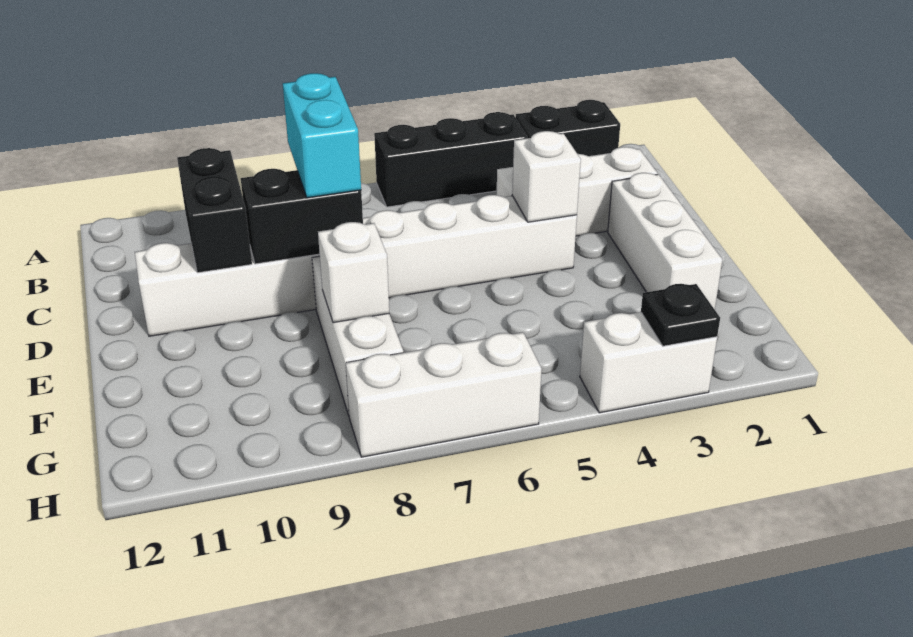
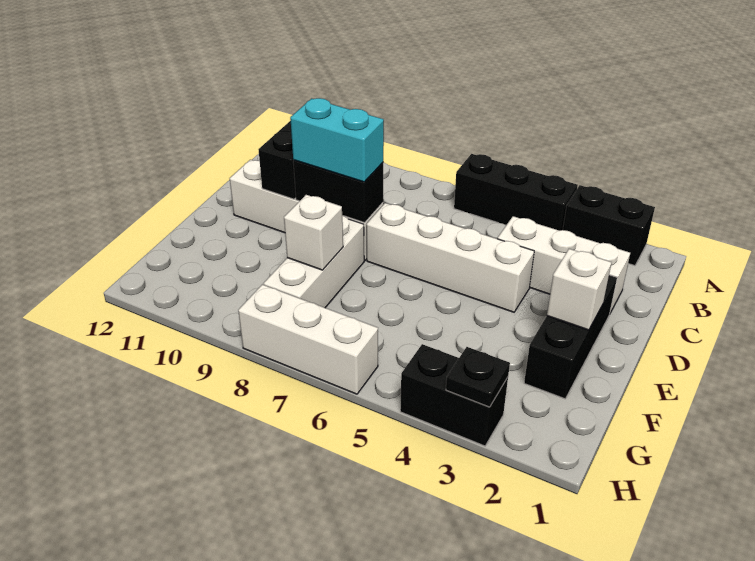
cyan 1x2 brick [283,73,361,198] -> cyan 1x2 brick turned to [290,98,384,182]
white 1x3 brick [608,173,722,309] -> black 1x3 brick [524,275,617,399]
white 1x1 brick [512,131,581,222] -> white 1x1 brick moved to [547,249,612,330]
white 1x2 brick [580,312,717,413] -> black 1x2 brick [400,344,508,446]

